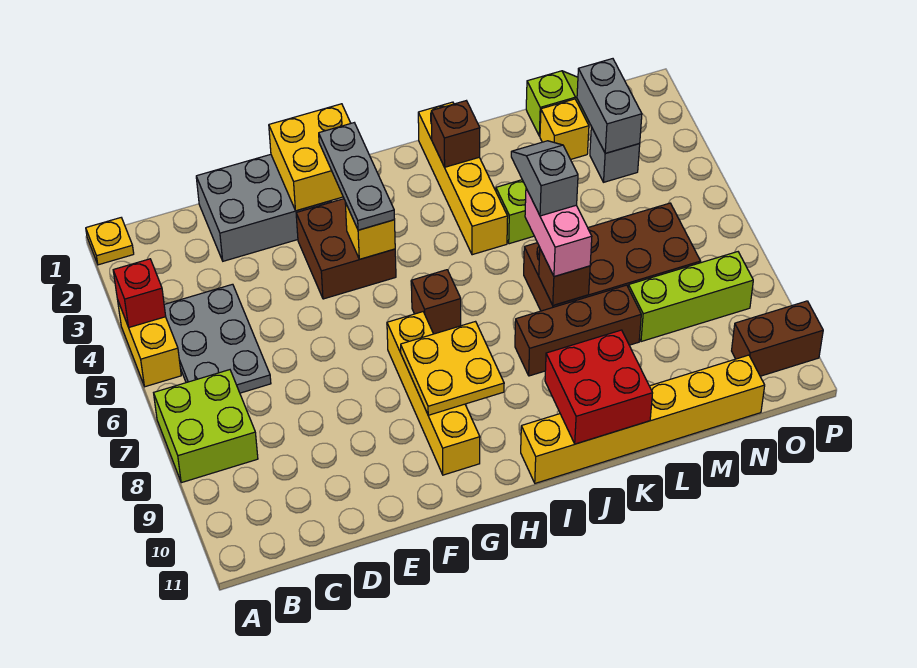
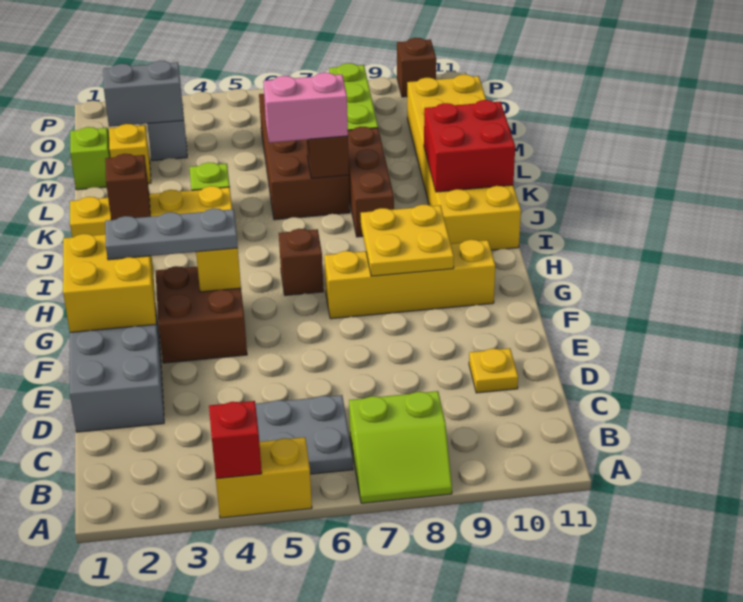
yellow 1x1 plate [86,218,134,265] -> yellow 1x1 plate moved to [469,348,518,393]
lime 2x2 brick [154,370,258,483] -> lime 2x2 slope [349,391,452,503]
yellow 1x6 brick [521,355,765,483] -> yellow 2x6 brick [407,75,521,250]
grey 1x2 slope [511,141,578,216] -> none
brown 1x2 brick [732,301,823,376] -> brown 1x1 brick [397,38,436,97]

